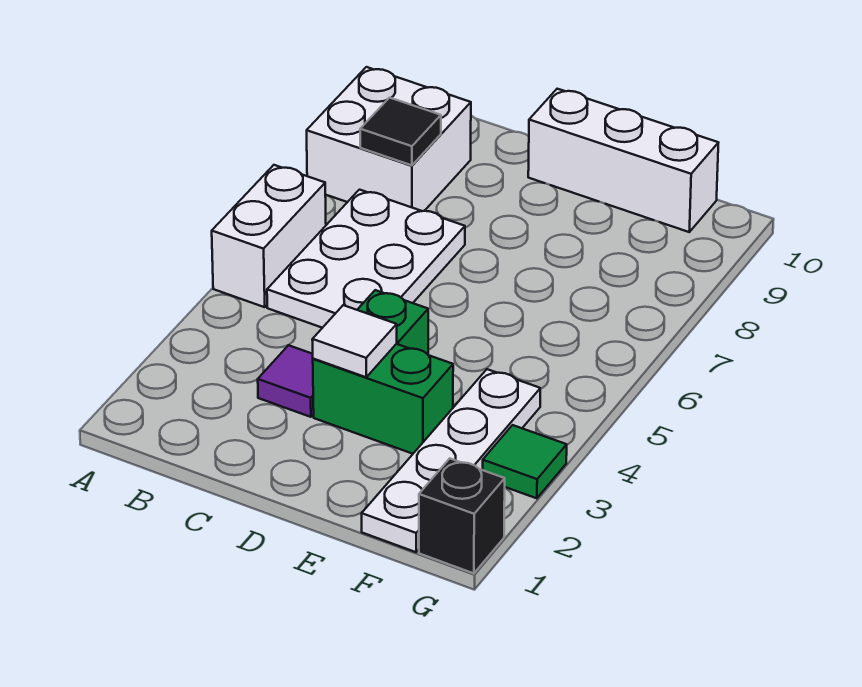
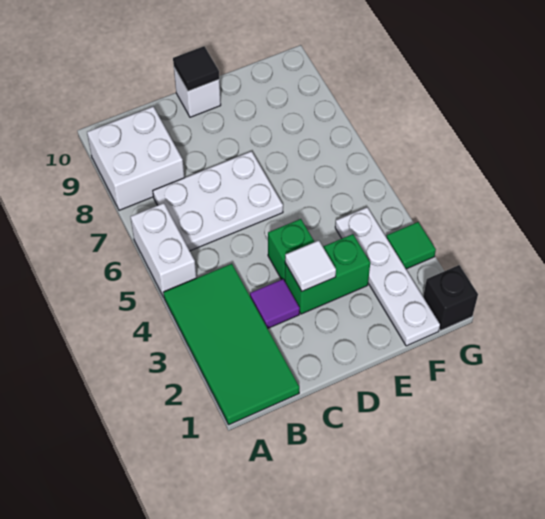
none -> green 2x4 tile [163,264,299,425]
white 2x3 plate [267,190,465,328] -> white 2x3 plate turned to [153,151,283,251]
black 1x1 tile [360,98,441,165] -> black 1x1 tile moved to [173,46,219,91]
white 1x3 brick [528,89,718,232] -> white 1x1 brick [174,68,221,117]

